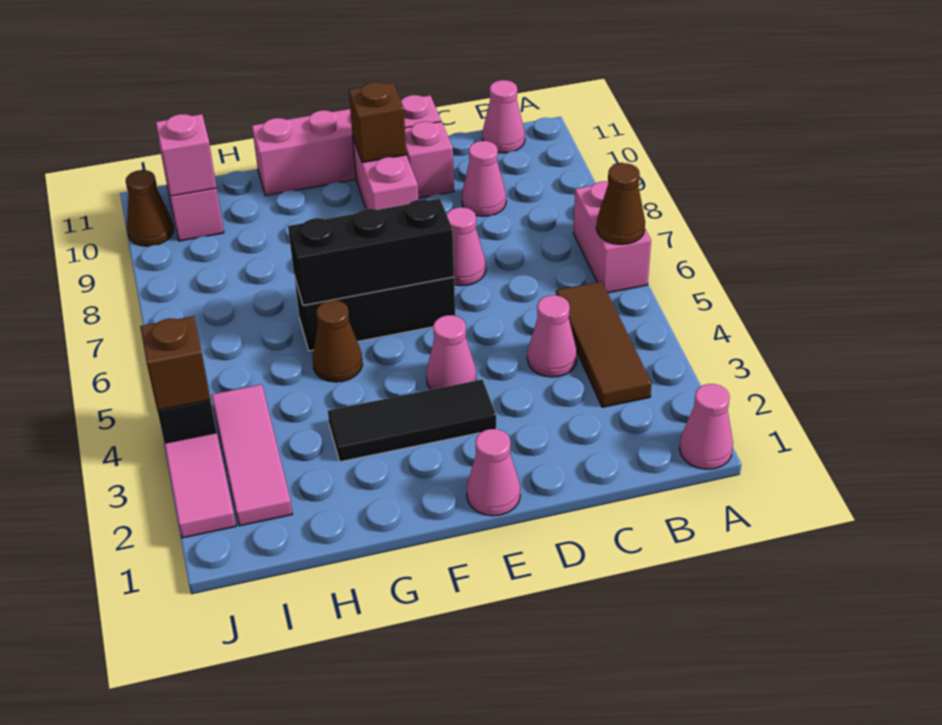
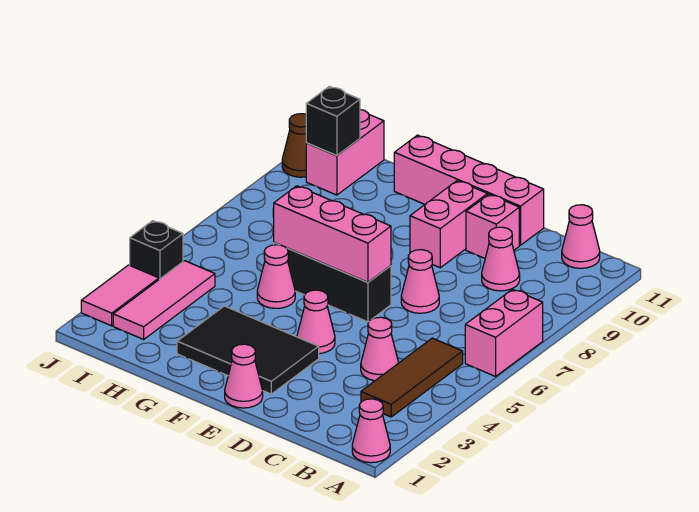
brown 1x1 cone [596,163,645,244] -> none
black 1x3 tile [328,380,496,462] -> black 2x3 tile [177,306,319,394]
black 1x3 brick [288,199,454,305] -> pink 1x3 brick [274,186,391,282]
brown 1x1 brick [349,82,406,163] -> none
brown 1x1 cone [313,300,363,382] -> pink 1x1 cone [257,245,295,308]
pink 1x1 brick [156,114,217,196] -> black 1x1 brick [306,86,360,155]
brown 1x1 brick [140,316,211,410] -> none

